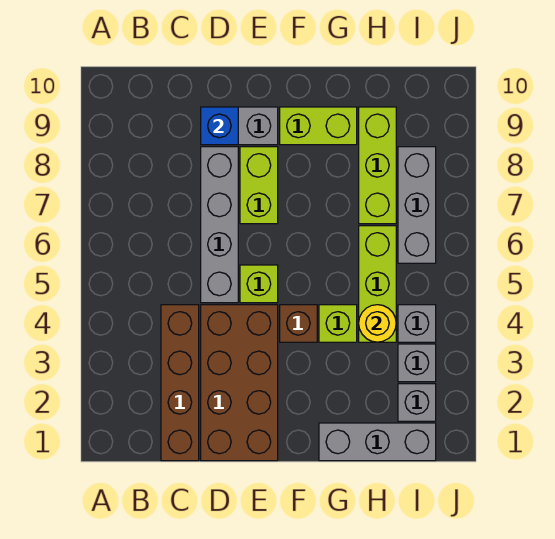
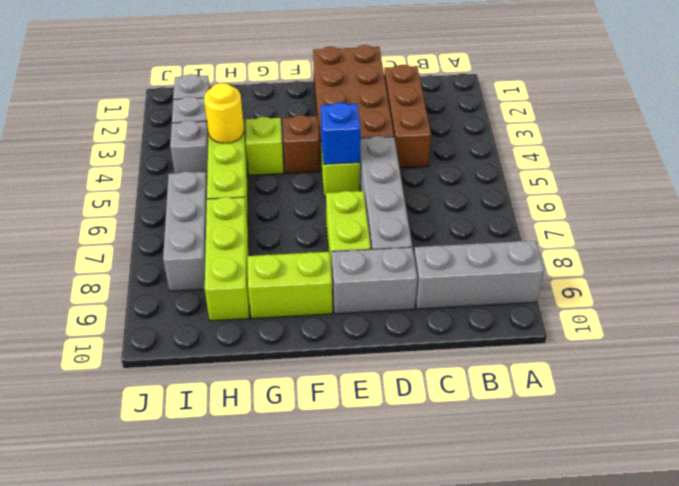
brown 1x4 brick [161,305,199,461] -> brown 1x3 brick [384,65,431,168]
blue 1x1 brick [201,107,238,145] -> blue 1x1 brick moved to [321,102,361,164]
grey 1x3 brick [319,423,436,461] -> grey 1x3 brick moved to [414,241,544,309]

